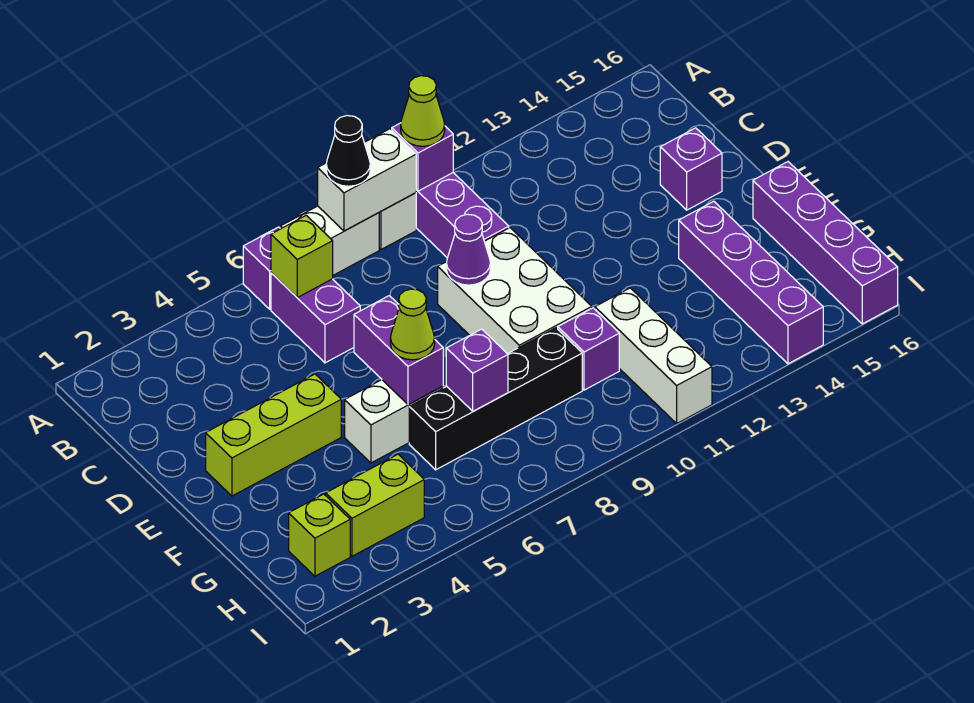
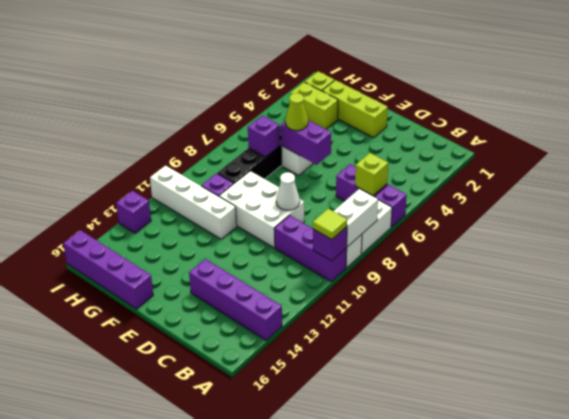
black 1x1 cone [326,116,370,186] -> none
lime 1x1 cone [401,76,445,146] -> lime 1x1 tile [313,209,347,239]
purple 1x1 cone [446,214,491,285] -> white 1x1 cone [276,172,300,210]
purple 1x1 brick [660,128,722,210] -> purple 1x1 brick moved to [116,191,151,233]
lime 1x3 brick [206,374,341,496] -> lime 1x3 brick turned to [322,80,388,138]
purple 1x4 brick [679,201,823,364] -> purple 1x4 brick moved to [189,259,282,340]
white 1x3 brick [595,288,712,423] -> white 1x4 brick [150,166,237,239]
lime 1x2 brick [326,454,424,556] -> lime 1x2 brick turned to [291,82,338,129]

